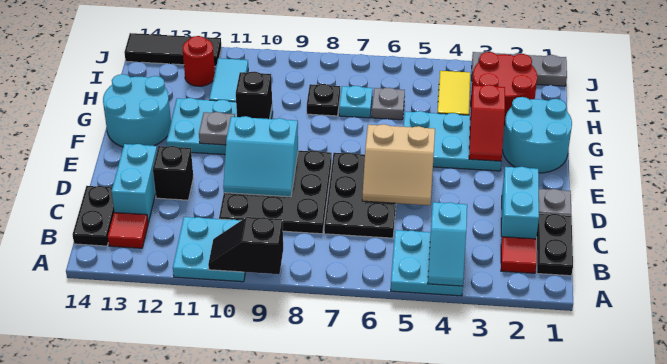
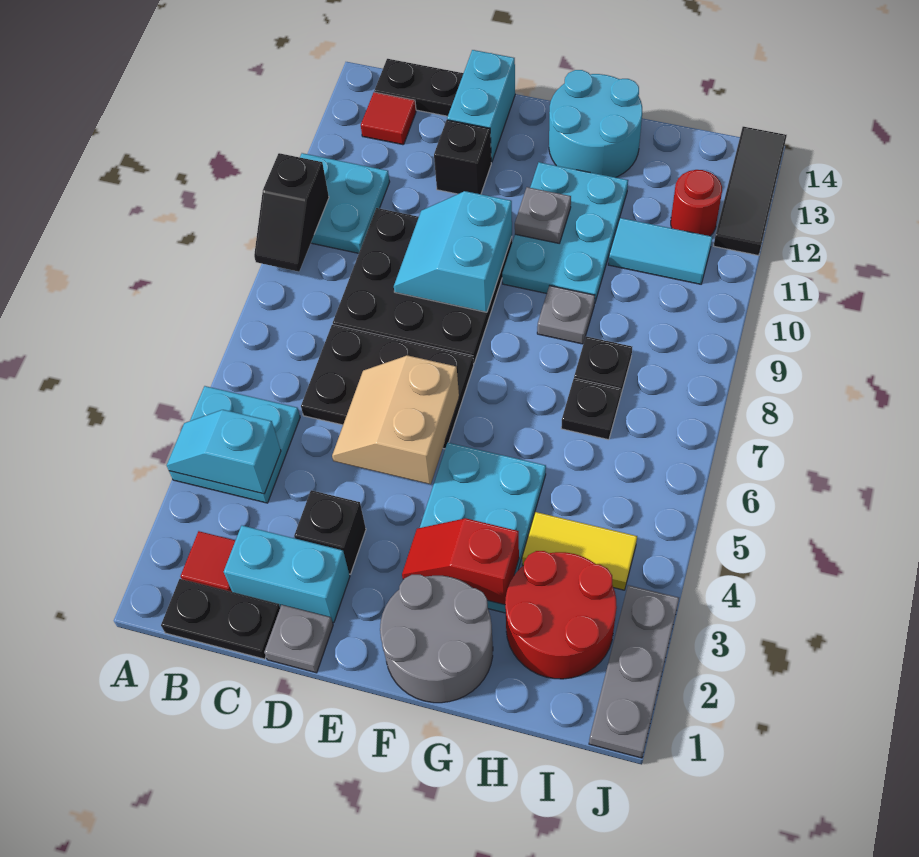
black 1x2 slope [208,217,283,274] -> black 1x2 slope turned to [254,153,329,272]
cyan 1x2 brick [112,144,157,223] -> cyan 1x2 brick turned to [447,50,515,162]
cyan 2x2 round brick [502,97,572,173] -> grey 2x2 round brick [380,575,493,703]
black 1x1 brick [236,72,272,119] -> black 1x1 brick moved to [294,490,366,574]
grey 1x1 plate [372,88,405,120] -> grey 1x1 plate moved to [537,286,595,344]
cyan 1x1 plate [339,86,372,118] -> black 1x1 plate [561,378,621,440]

